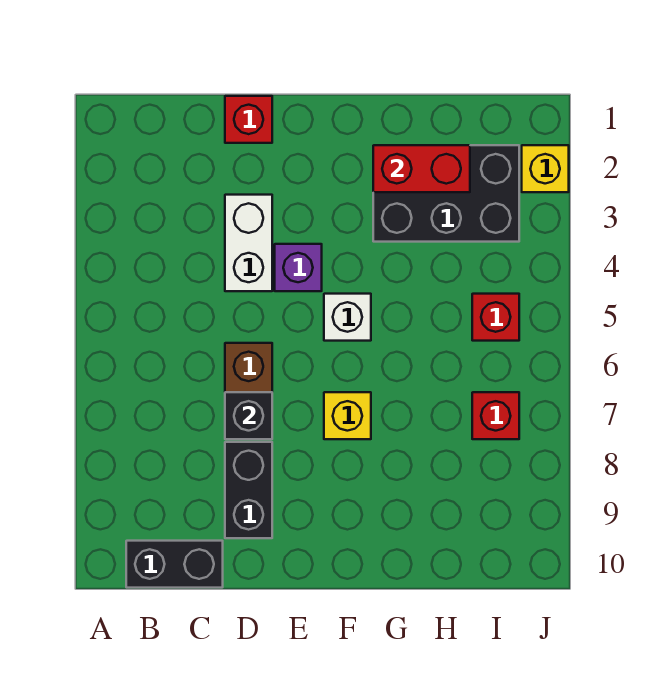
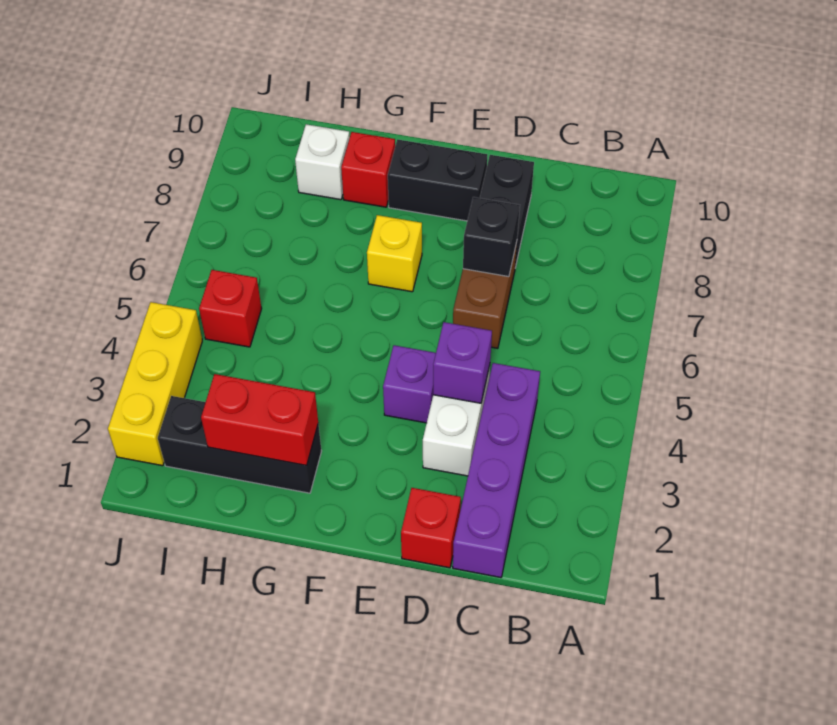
black 1x2 brick [126,541,223,588] -> black 1x2 brick moved to [388,139,487,221]
none -> purple 1x4 brick [453,363,540,577]
none -> purple 1x1 brick [433,322,492,403]
white 1x1 brick [324,294,371,341] -> white 1x1 brick moved to [295,124,350,200]
black 2x3 brick [373,145,519,242] -> black 1x3 brick [158,396,321,493]
red 1x1 brick [472,392,519,439] -> red 1x1 brick moved to [341,132,395,207]
yellow 1x1 brick [522,145,569,192] -> yellow 1x3 brick [108,302,202,466]

